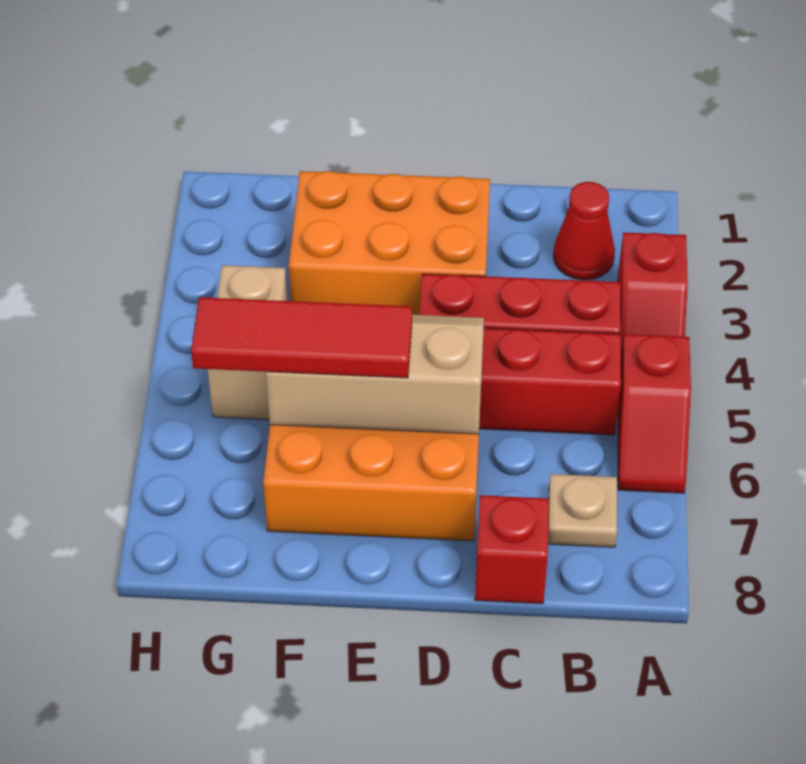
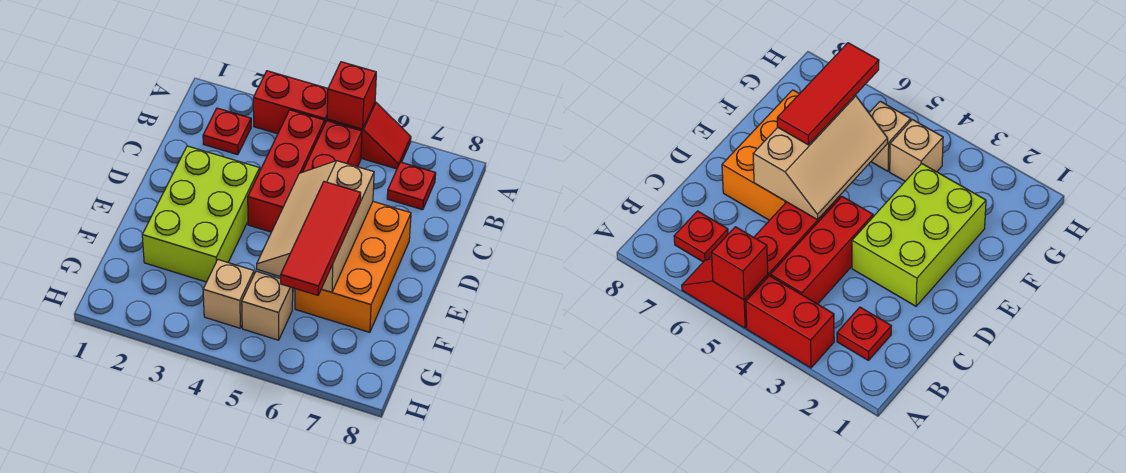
red 1x2 slope [617,232,688,353] -> red 1x2 brick [253,71,328,134]
red 1x1 cone [553,182,615,280] -> red 1x1 plate [203,108,251,155]
tan 1x1 plate [548,474,617,547] -> red 1x1 plate [387,162,436,210]
red 1x1 brick [475,495,549,604] -> red 1x1 brick moved to [327,62,376,129]
orange 2x3 brick [289,171,490,315] -> lime 2x3 brick [142,146,260,282]

